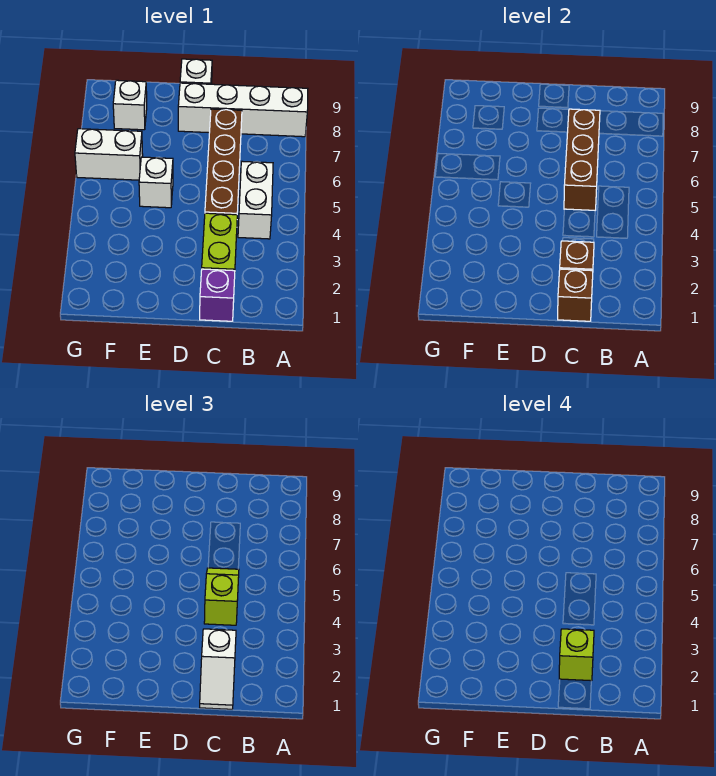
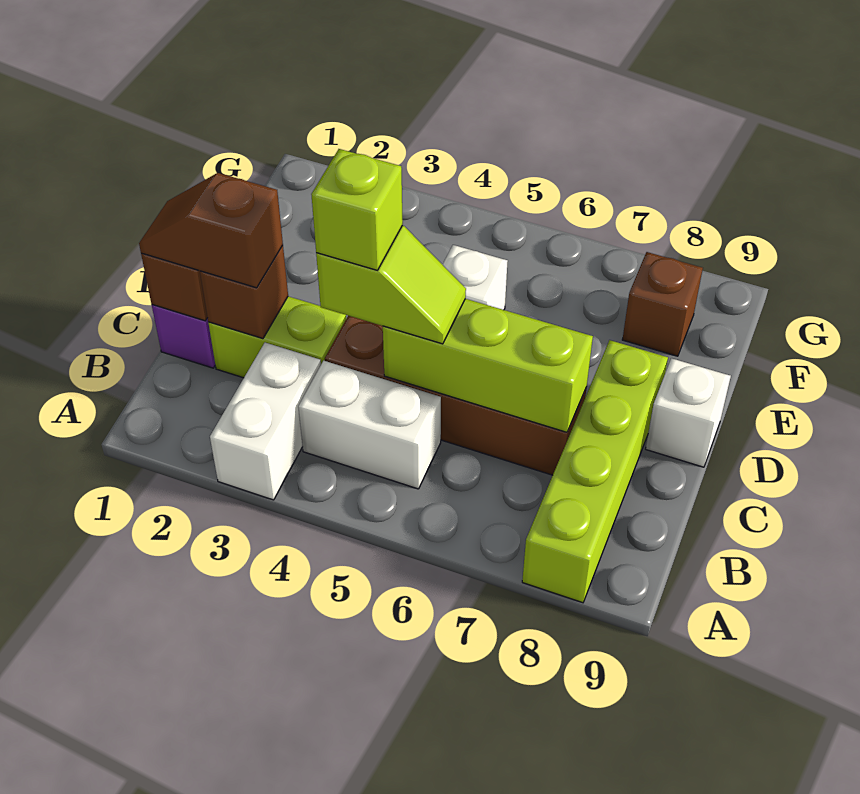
white 1x4 brick [178,83,308,137] -> lime 1x4 brick [522,340,668,603]
white 1x2 slope [200,629,236,709] -> brown 1x2 slope [139,173,283,288]
lime 1x1 brick [559,629,594,681] -> lime 1x1 brick moved to [311,149,403,270]
brown 1x3 brick [564,109,600,210] -> lime 1x3 brick [383,299,593,432]
white 1x2 brick [75,129,143,180] -> white 1x2 brick moved to [210,343,321,500]
white 1x1 brick [113,80,147,130] -> brown 1x1 brick [622,252,703,356]

